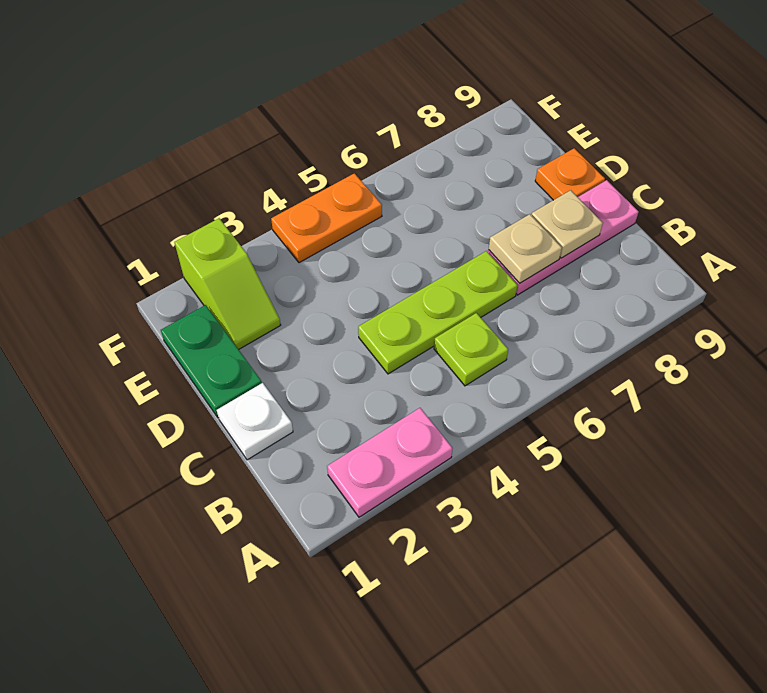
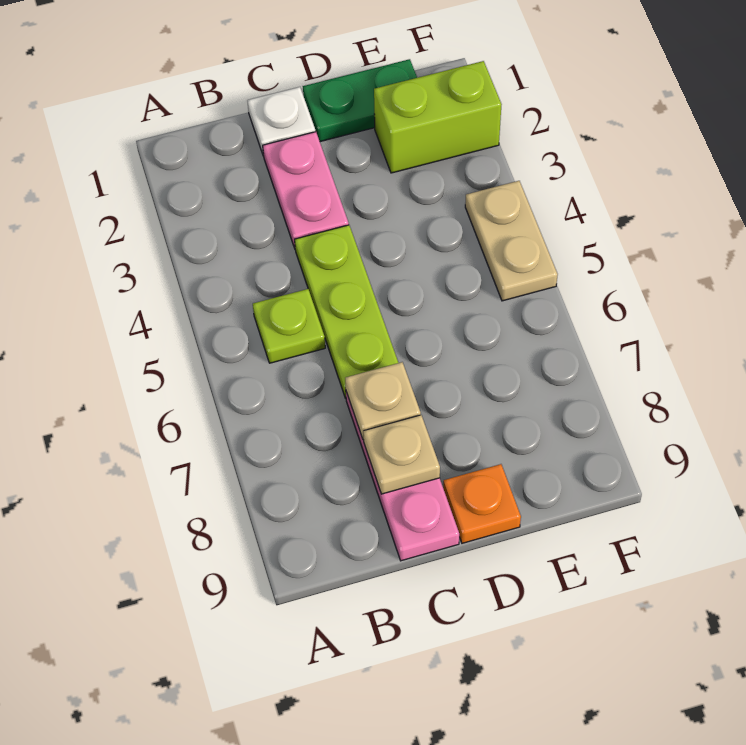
pink 1x2 plate [327,408,453,517] -> pink 1x2 plate moved to [263,132,349,248]
lime 1x2 slope [175,218,281,350] -> lime 1x2 brick [374,61,502,173]
orange 1x2 plate [271,173,382,263] -> tan 1x2 plate [465,181,558,301]

